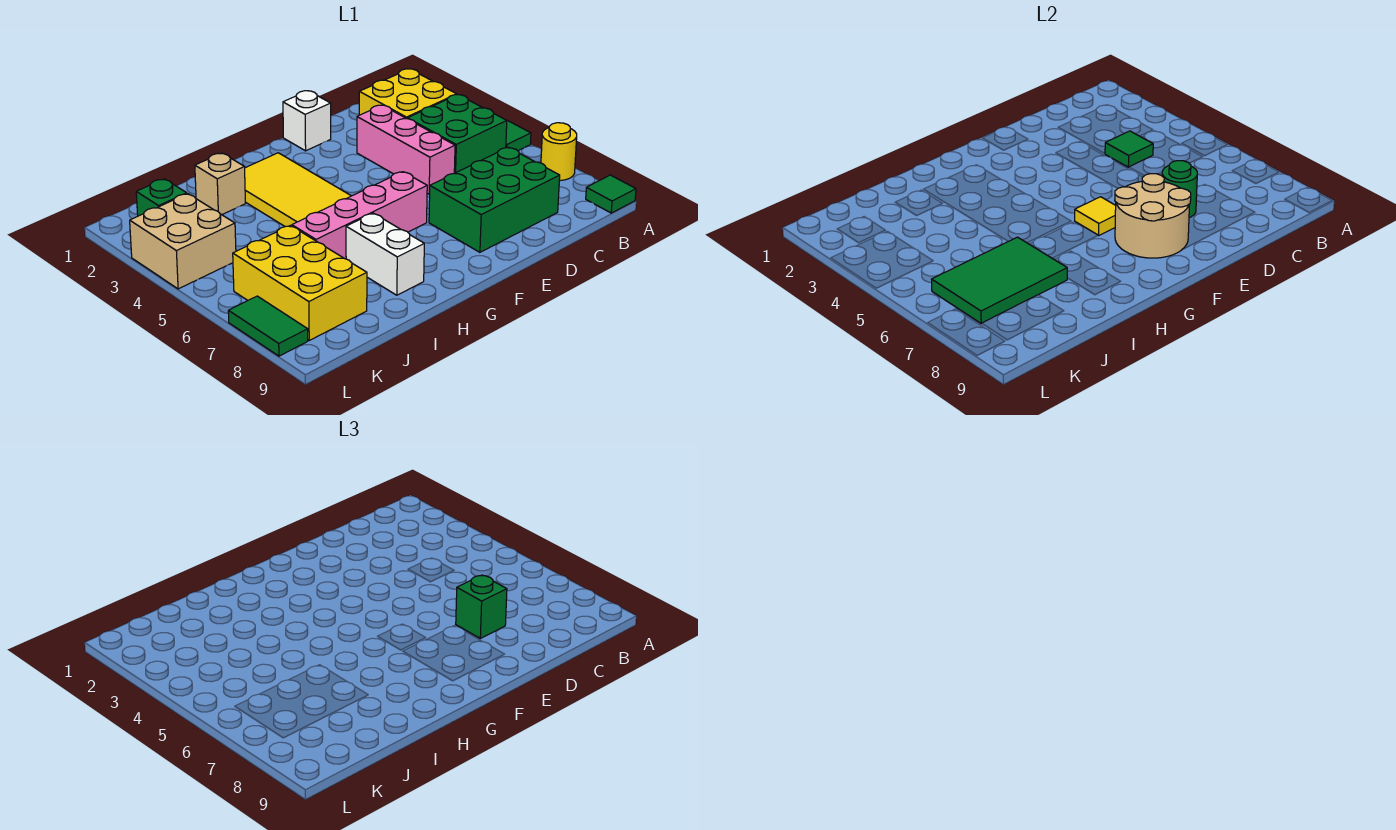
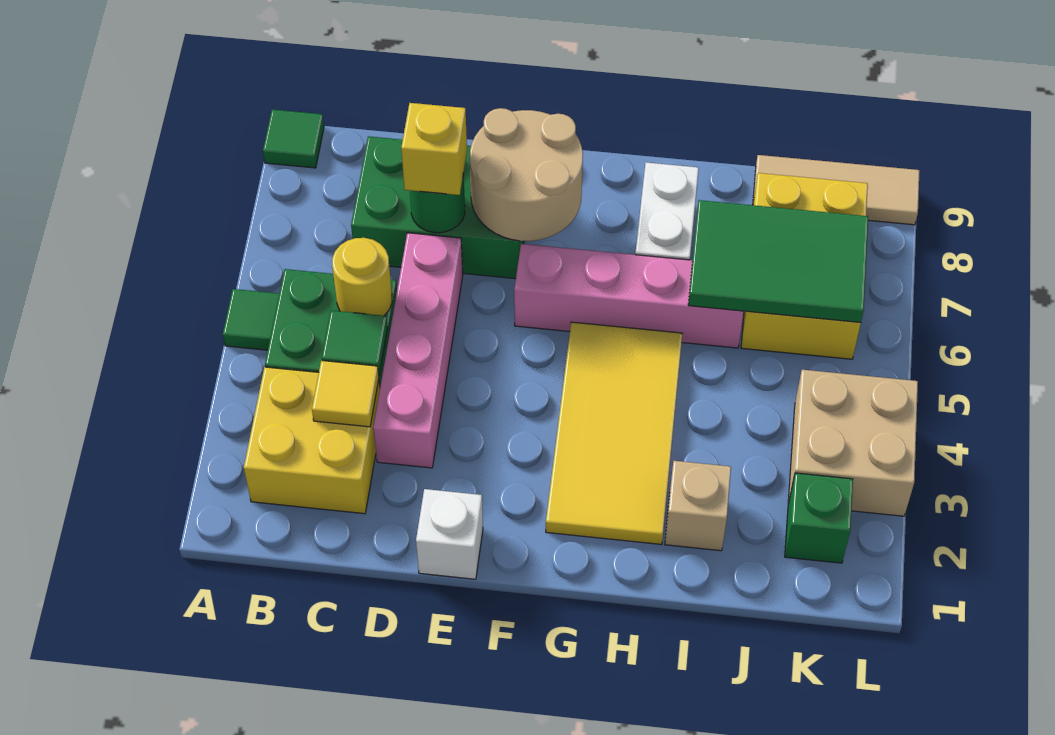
yellow 1x1 round brick [541,123,577,181] -> yellow 1x1 round brick moved to [332,238,392,316]
pink 1x3 brick [357,105,455,194] -> pink 1x4 brick [373,233,463,468]
green 1x1 brick [456,575,507,638] -> yellow 1x1 brick [401,103,467,195]
yellow 1x1 tile [1075,197,1116,235] -> yellow 1x1 tile moved to [312,360,379,427]
none -> tan 1x3 tile [753,155,920,225]
green 1x2 tile [228,296,308,356] -> none

